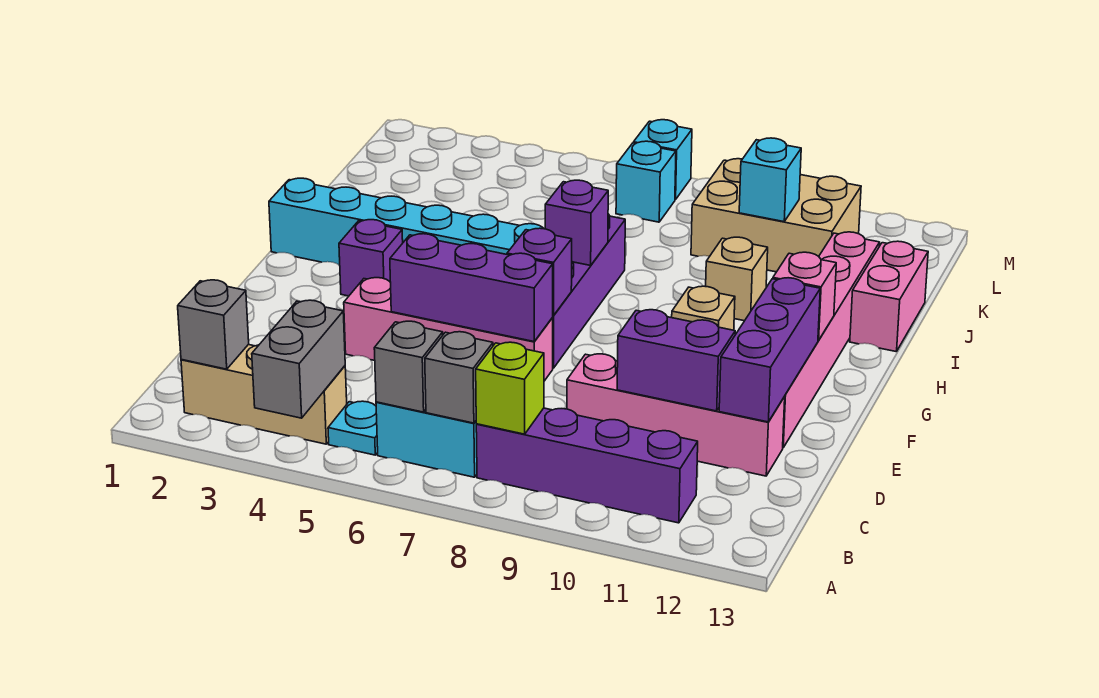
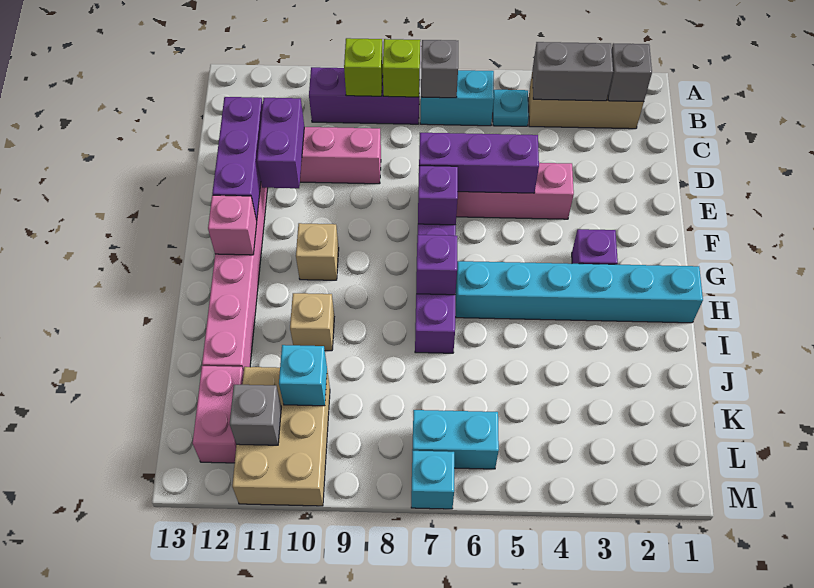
grey 1x2 brick [252,300,345,418] -> grey 1x2 brick turned to [532,42,613,101]
grey 1x1 brick [374,321,443,412] -> grey 1x1 brick moved to [230,385,281,445]
purple 1x4 brick [476,408,698,523] -> purple 1x3 brick [309,67,420,124]
none -> lime 1x1 brick [344,38,383,96]
purple 1x2 brick [617,310,735,411] -> purple 1x2 brick turned to [257,98,304,188]
pink 1x2 brick [850,241,928,352] -> pink 1x2 brick moved to [193,366,244,463]
tan 2x3 brick [691,159,861,272] -> tan 2x3 brick turned to [232,367,330,506]
cyan 1x1 brick [616,141,676,222] -> cyan 1x2 brick [412,410,499,469]

